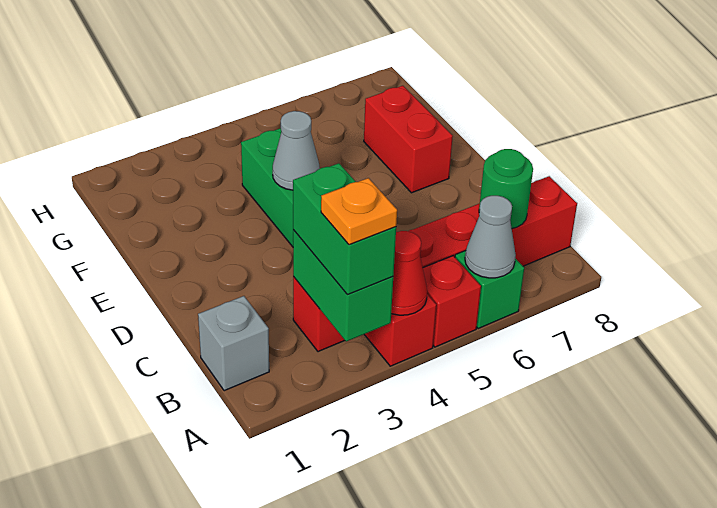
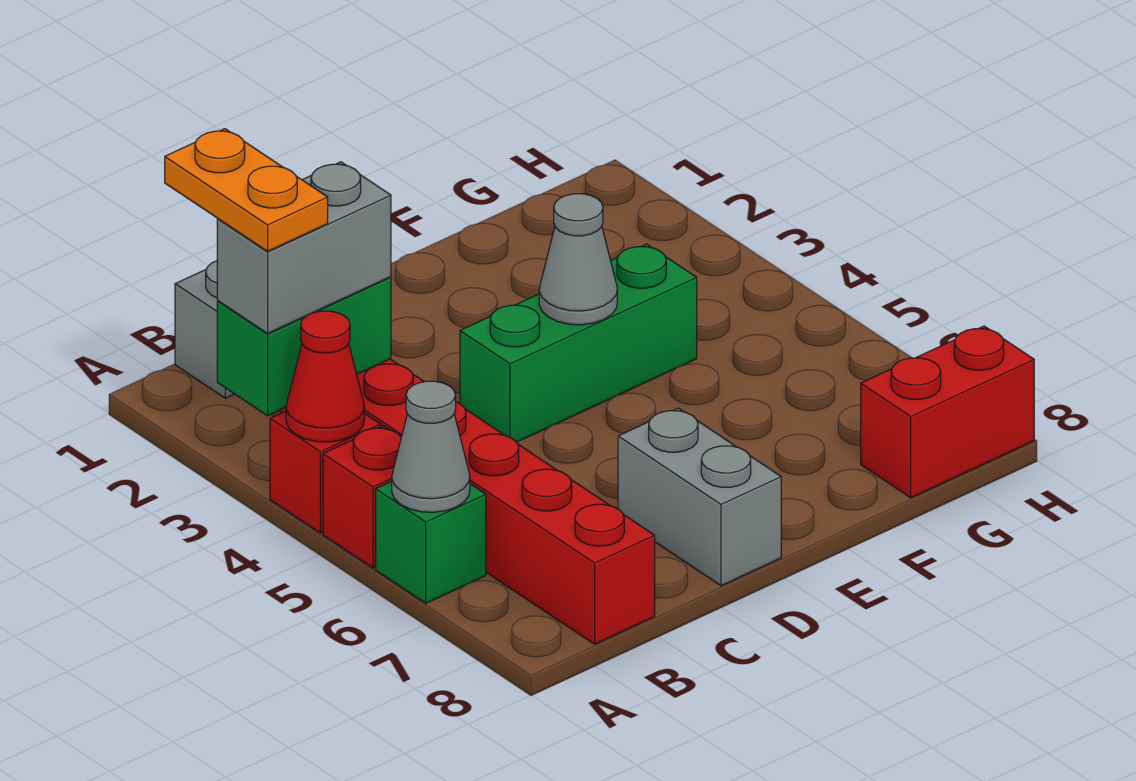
green 1x2 brick [293,163,396,295] -> grey 1x2 brick [217,162,391,333]
orange 1x1 plate [321,178,397,245] -> orange 1x2 plate [165,129,328,251]
green 1x1 round brick [479,149,533,228] -> none
none -> grey 1x2 brick [618,408,781,586]
red 1x2 brick [364,86,453,193] -> red 1x2 brick moved to [861,326,1034,498]

